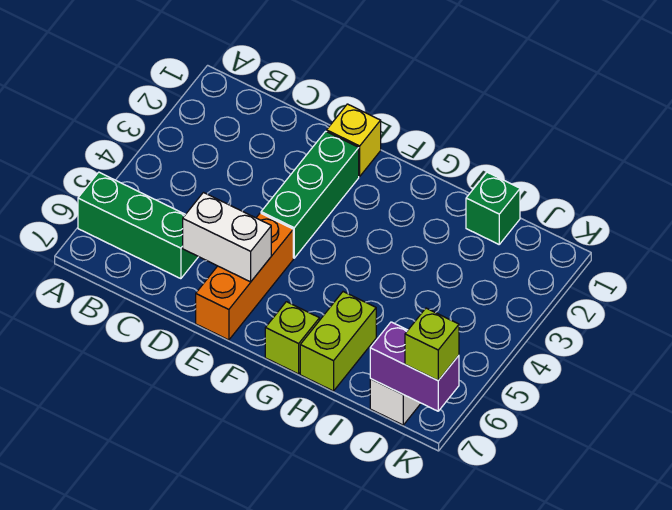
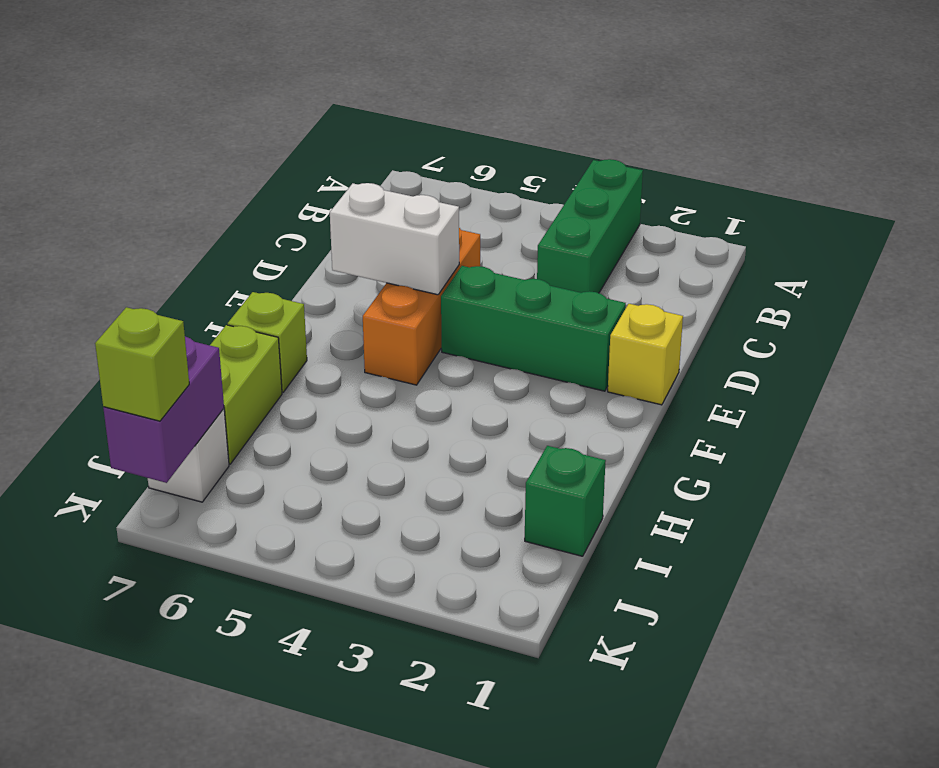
green 1x3 brick [78,172,198,279] -> green 1x3 brick moved to [537,159,643,293]
white 1x2 brick [183,193,271,282] -> white 1x2 brick turned to [330,183,459,295]
orange 1x3 brick [196,213,293,340] -> orange 1x3 brick turned to [363,228,480,385]
lime 1x2 brick [300,292,376,391] -> lime 1x2 brick turned to [210,325,282,464]

